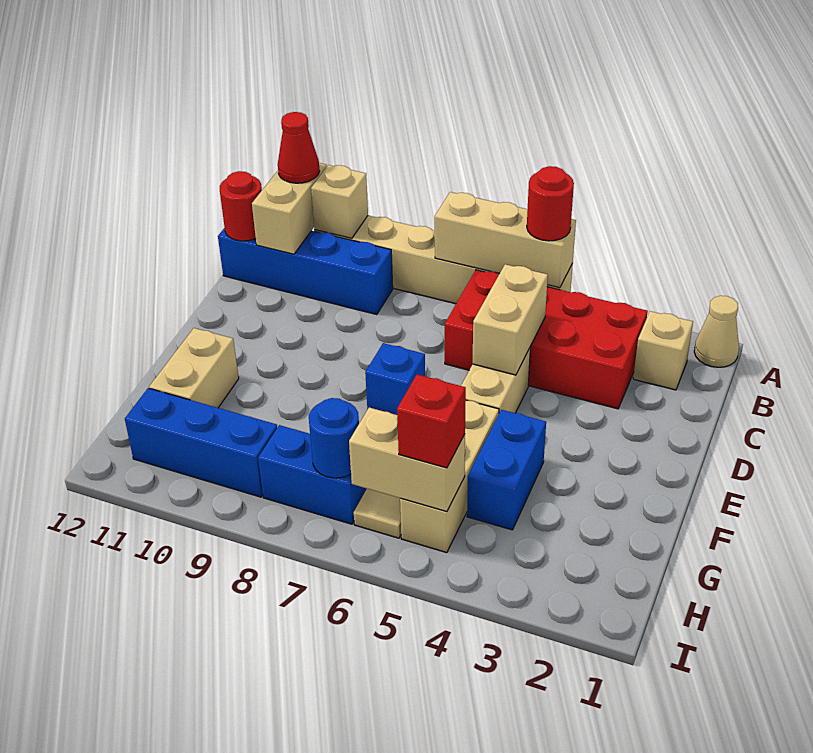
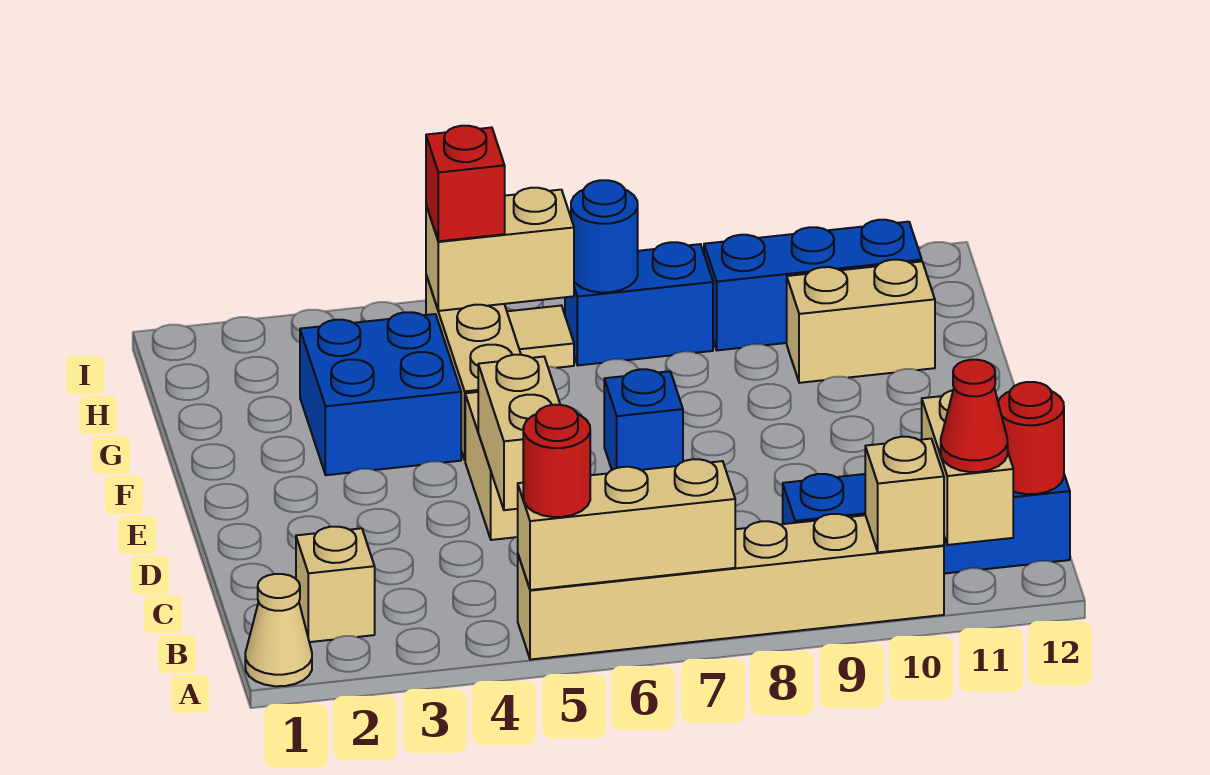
red 2x4 brick [445,270,648,409] -> none
blue 1x2 brick [467,410,546,530] -> blue 2x2 brick [300,312,461,475]
tan 1x2 brick [149,328,239,408] -> tan 1x2 brick turned to [787,260,935,383]

